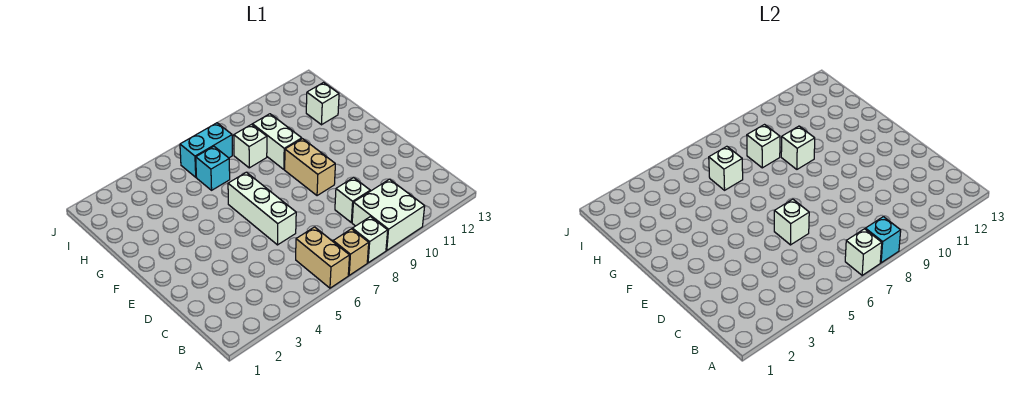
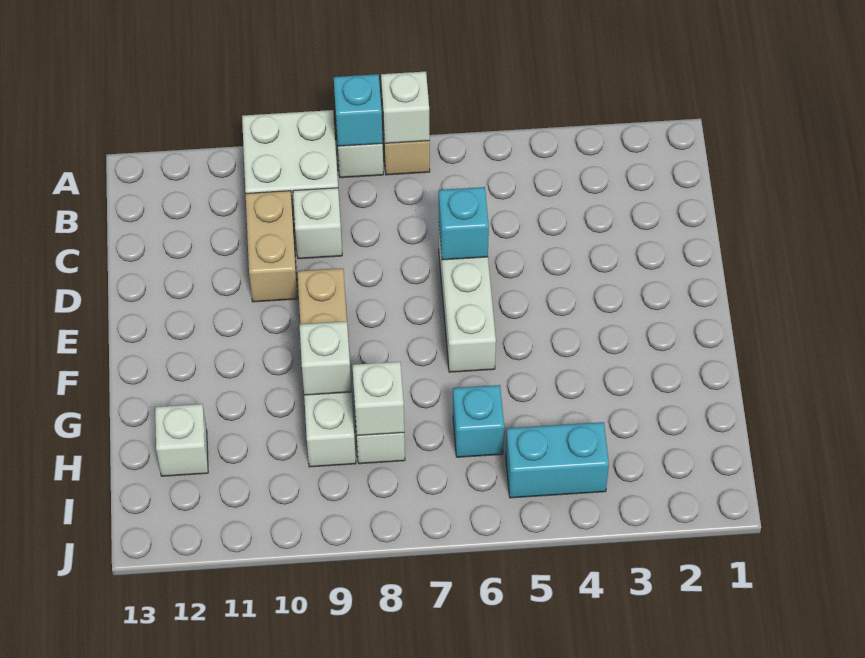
tan 1x2 brick [296,227,350,288] -> tan 1x2 brick moved to [246,191,298,302]
white 1x1 brick [774,199,809,245] -> cyan 1x1 brick [439,187,489,260]
white 1x1 brick [709,146,743,190] -> none
cyan 1x2 brick [180,123,232,177] -> cyan 1x2 brick moved to [506,422,609,498]

